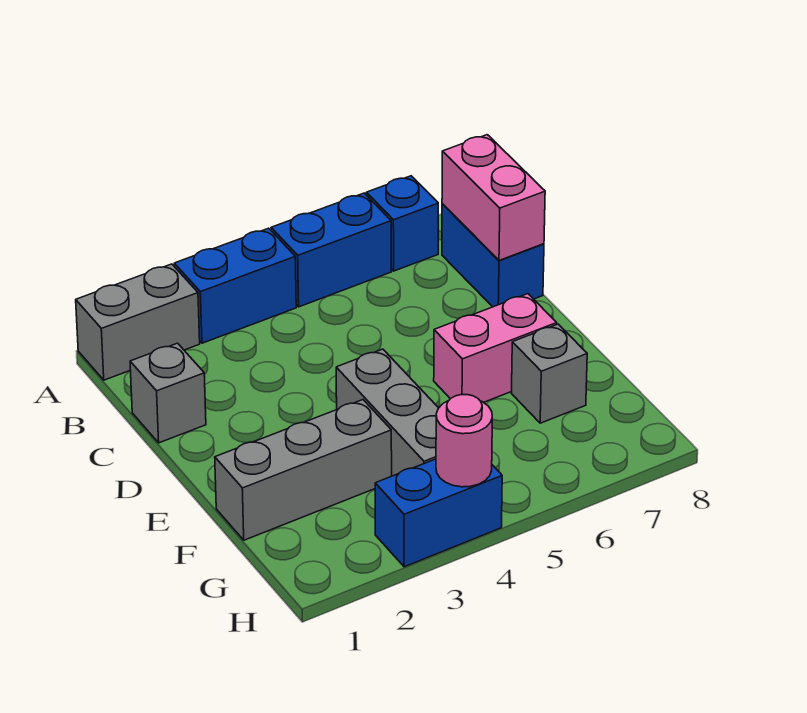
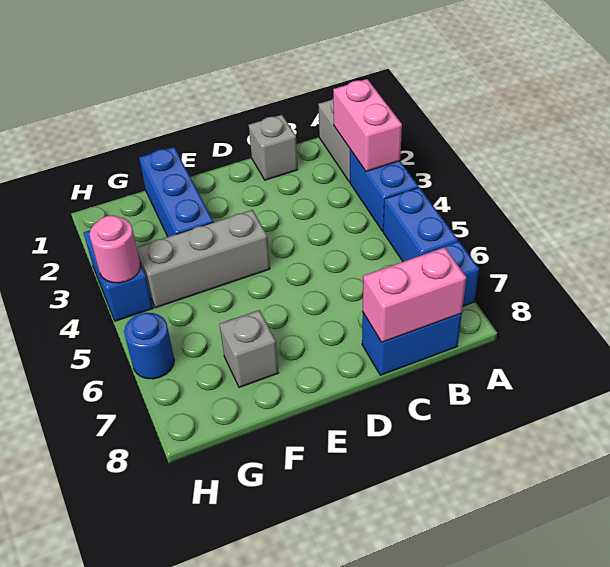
pink 1x2 brick [434,294,557,402] -> pink 1x2 brick moved to [333,79,402,171]
grey 1x3 brick [215,400,392,540] -> blue 1x3 brick [139,147,213,237]
none -> blue 1x1 round brick [124,313,174,379]

